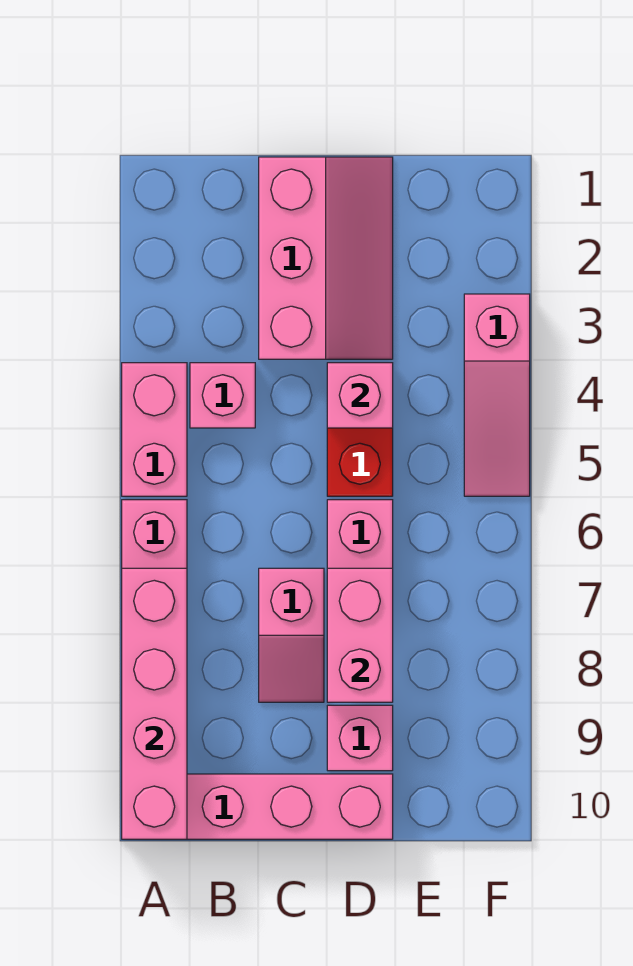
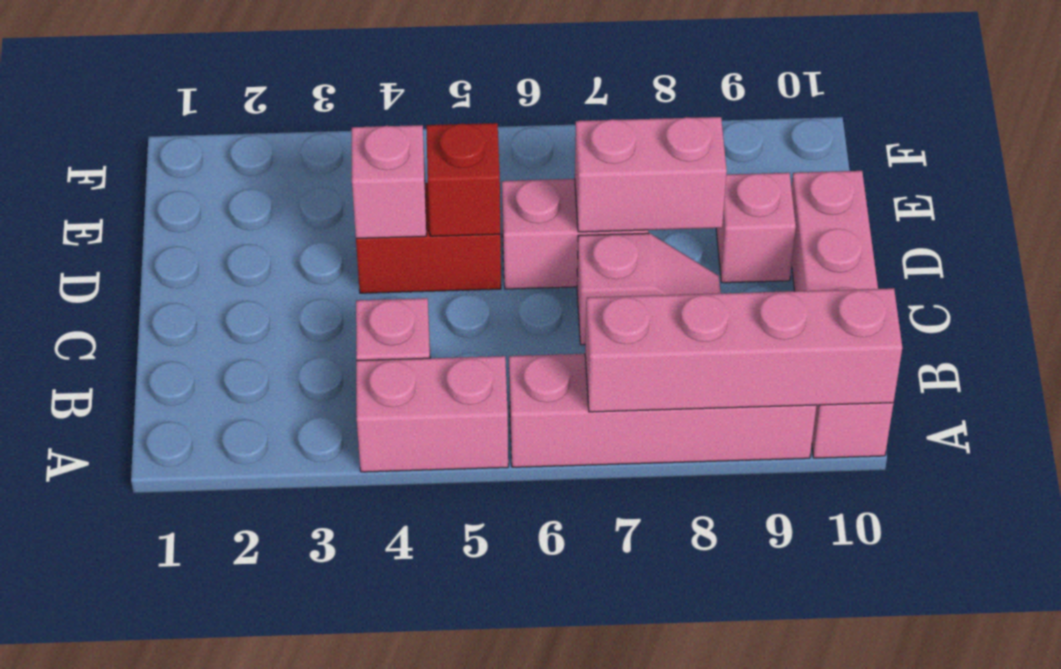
pink 2x3 slope [259,157,393,359] -> none
none -> red 1x1 brick [426,123,500,236]
pink 1x3 slope [464,294,530,496] -> none

